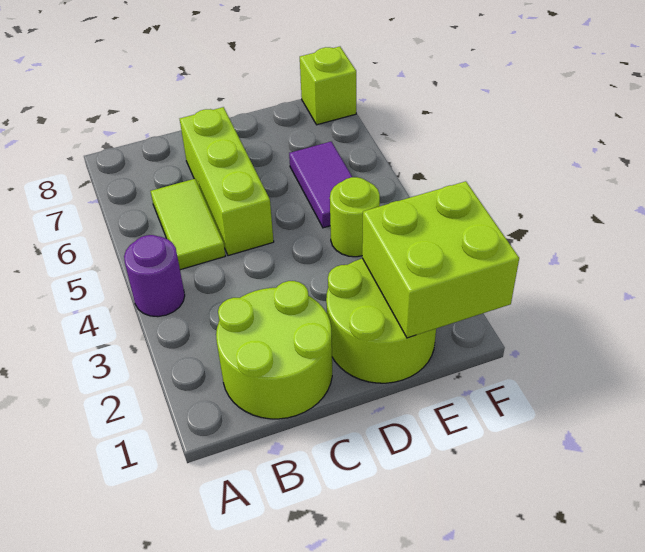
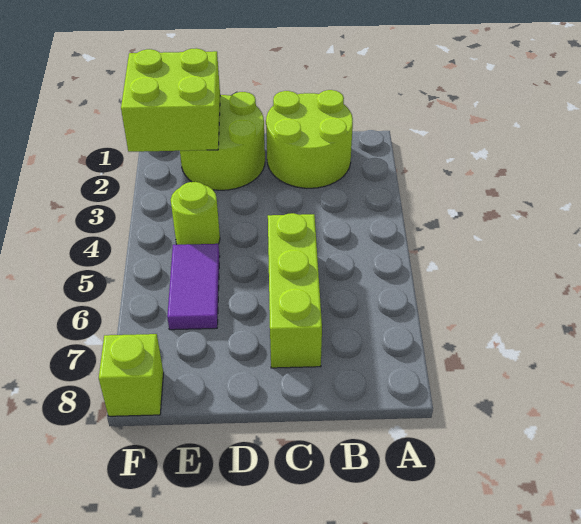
purple 1x1 round brick [124,235,185,317] -> none
lime 1x2 tile [151,179,225,270] -> none

